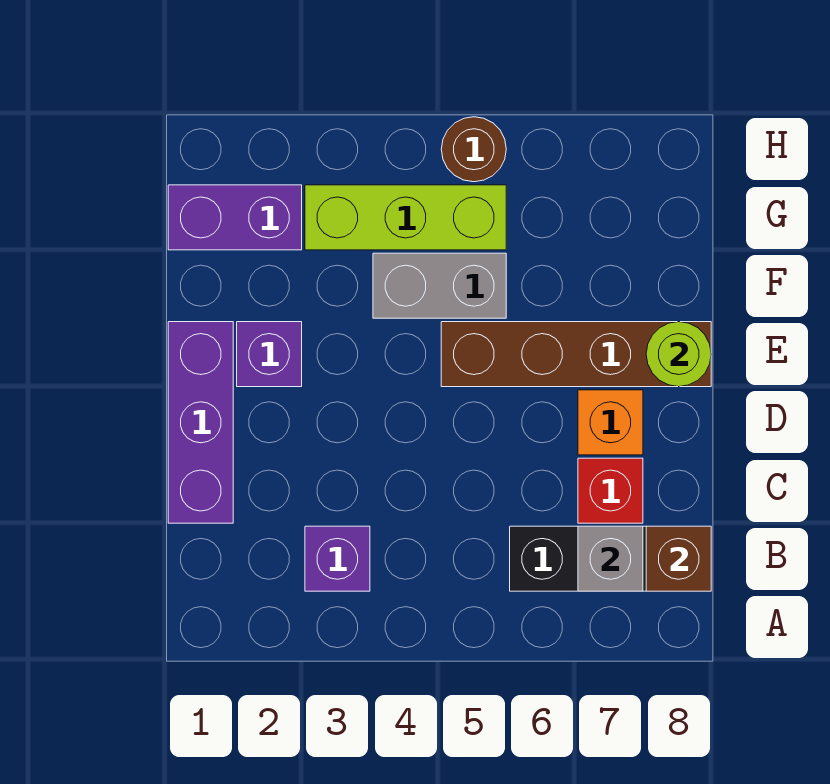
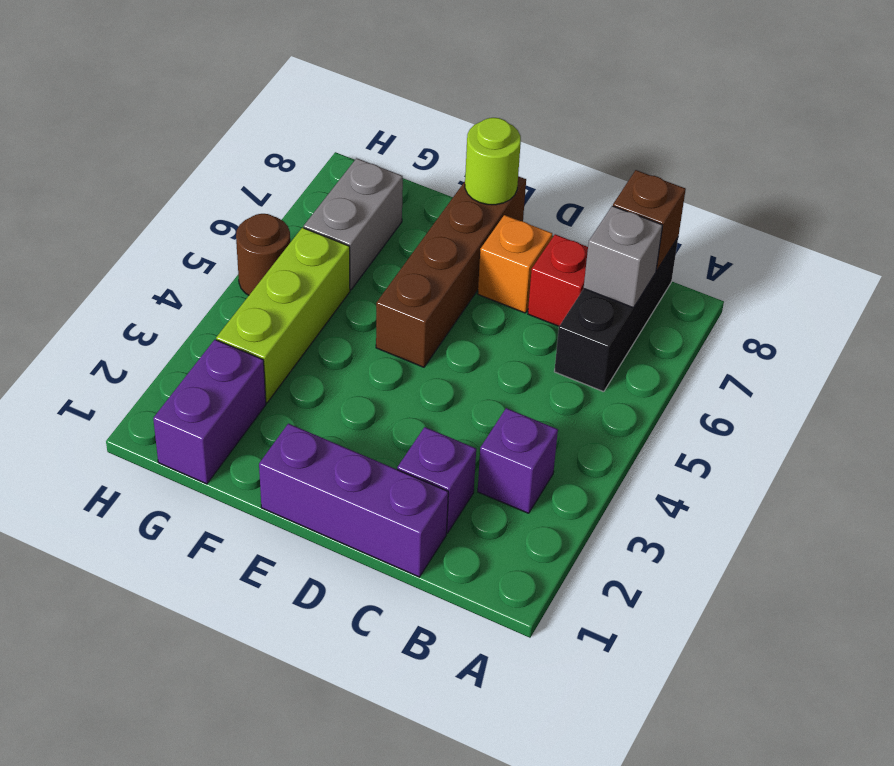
purple 1x1 brick [237,322,302,387] -> purple 1x1 brick moved to [397,427,476,533]
grey 1x2 brick [373,253,506,318] -> grey 1x2 brick moved to [304,158,403,290]

